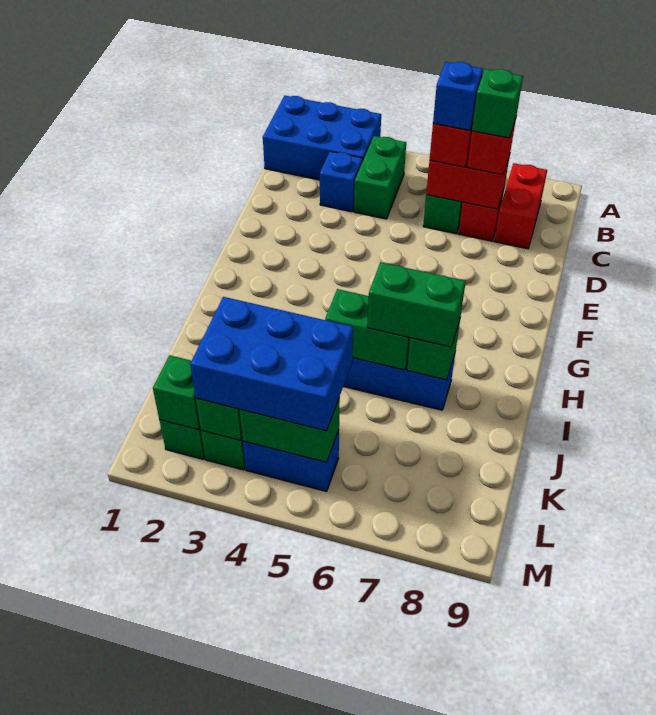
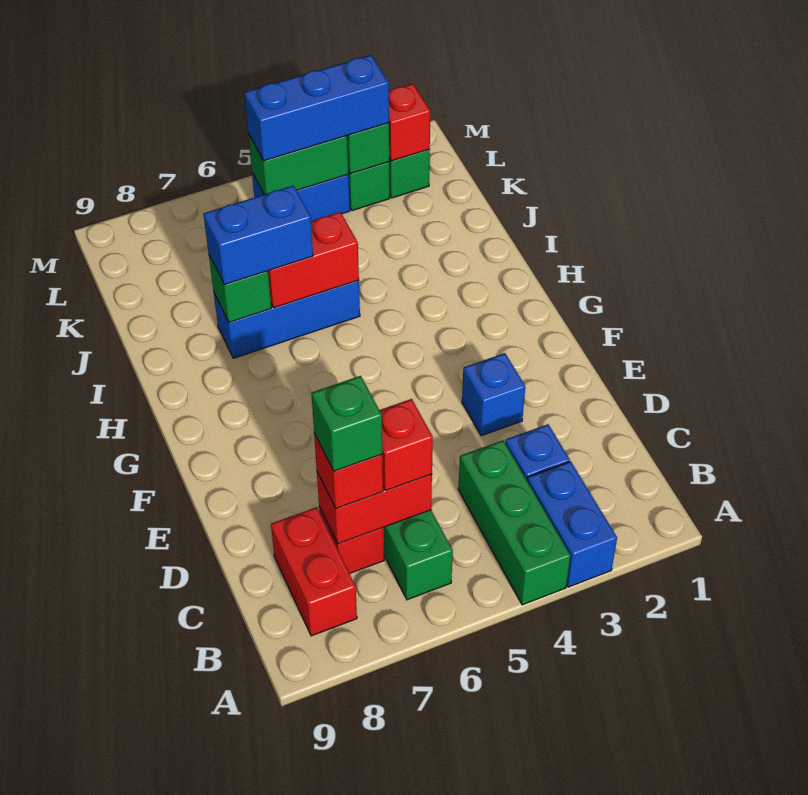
blue 2x3 brick [263,96,381,180] -> blue 1x2 brick [527,461,617,587]
green 1x2 brick [354,136,406,219] -> green 1x3 brick [458,440,570,605]
blue 1x1 brick [433,62,483,130] -> blue 1x1 brick moved to [462,353,525,436]
green 1x2 brick [325,289,410,370] -> red 1x2 brick [268,212,359,308]
green 1x2 brick [367,262,466,347] -> blue 1x2 brick [203,186,313,285]
blue 2x3 brick [190,297,353,431] -> blue 1x3 brick [244,55,389,161]
green 1x1 brick [153,355,200,430] -> red 1x1 brick [389,84,430,161]

